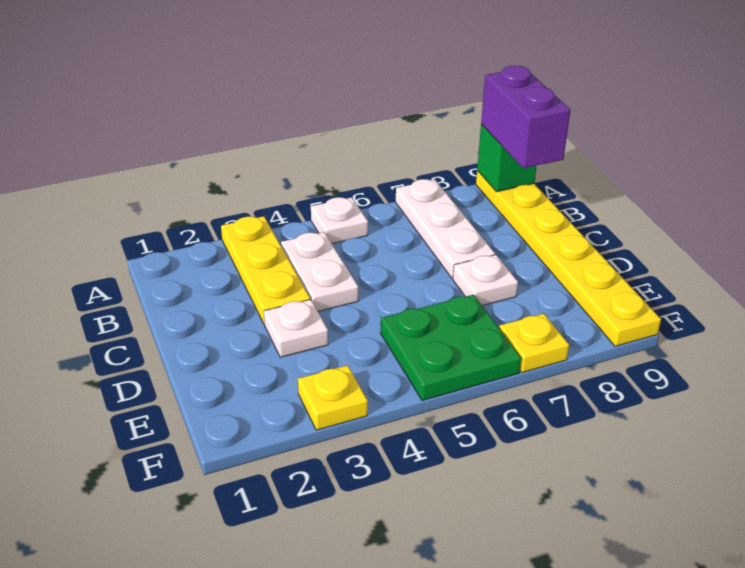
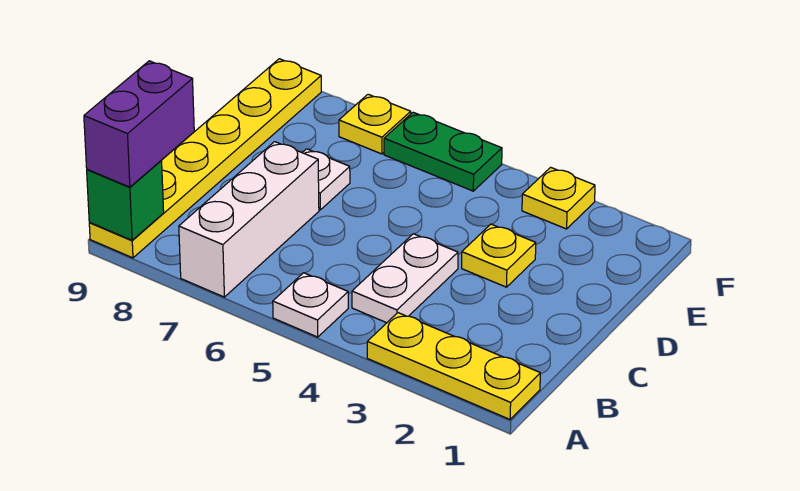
yellow 1x3 plate [221,216,310,325] -> yellow 1x3 plate turned to [367,313,540,419]
white 1x3 plate [396,179,495,278] -> white 1x3 brick [179,142,319,297]
white 1x1 plate [264,299,328,357] -> yellow 1x1 plate [462,224,536,287]
green 2x2 plate [381,295,521,401] -> green 1x2 plate [384,112,502,191]

